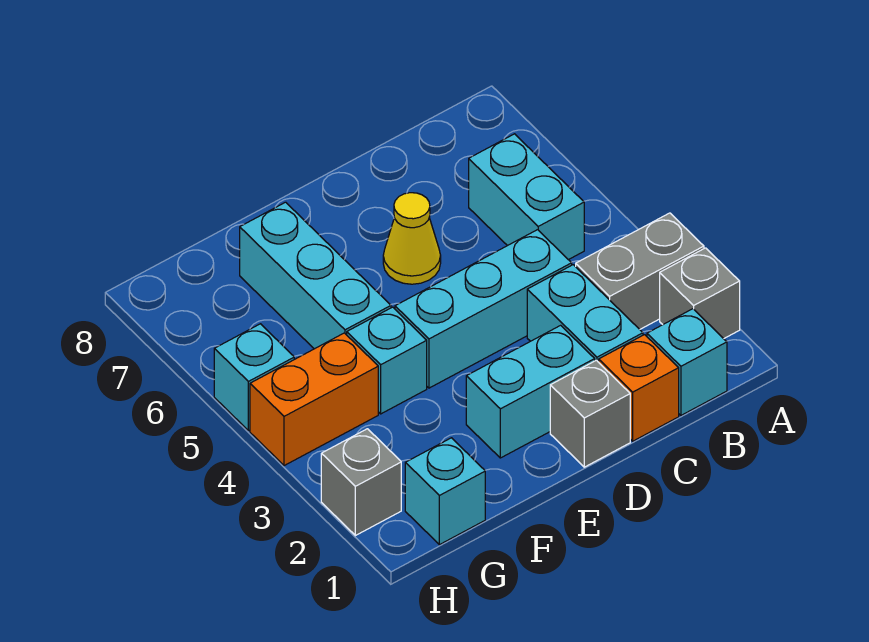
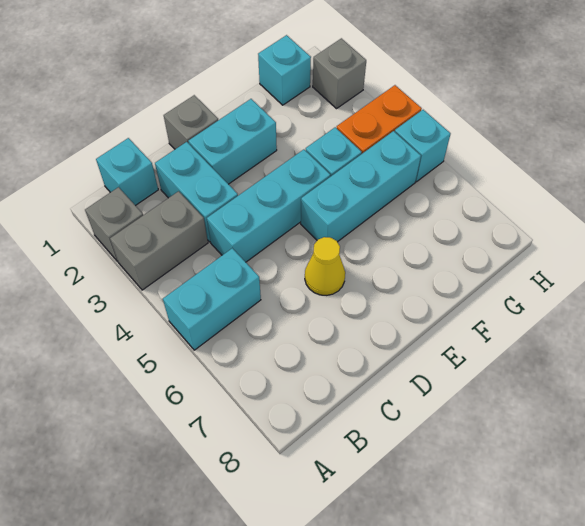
cyan 1x2 brick [469,134,584,260] -> cyan 1x2 brick turned to [163,248,261,350]
orange 1x1 brick [599,335,679,441] -> none
cyan 1x3 brick [240,202,391,349] -> cyan 1x3 brick turned to [301,131,421,242]

